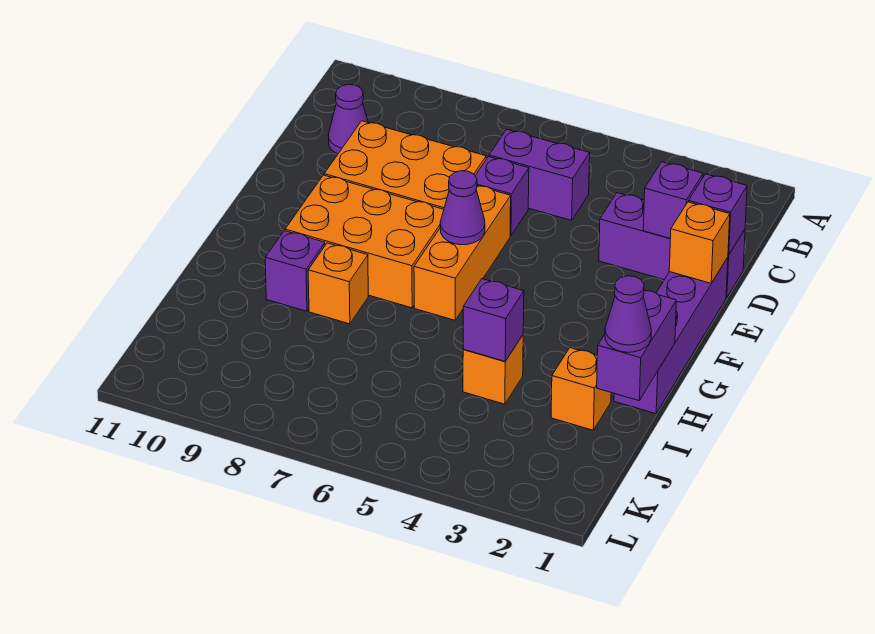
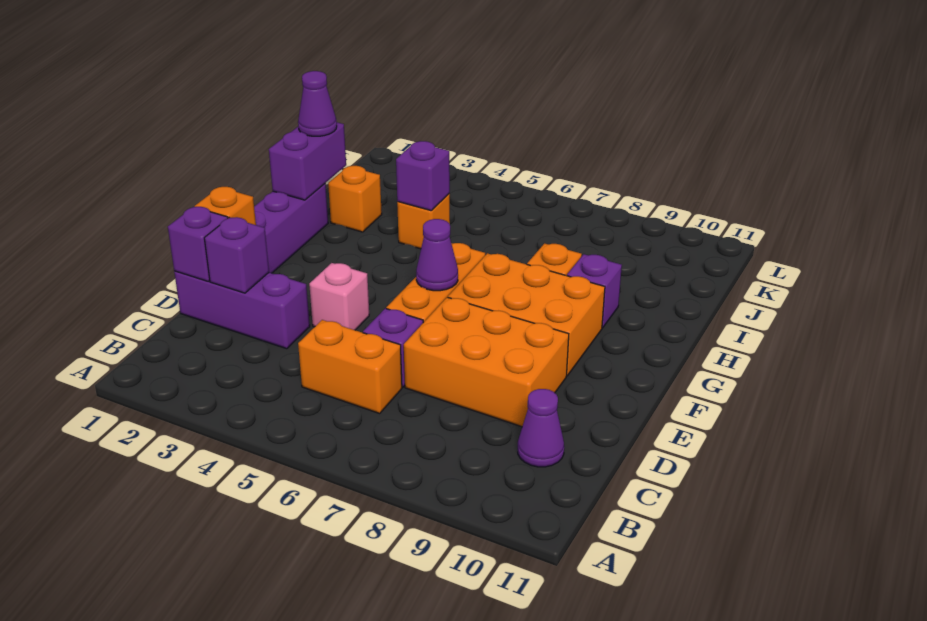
purple 1x2 brick [489,130,590,220] -> orange 1x2 brick [298,320,402,413]
none -> pink 1x1 brick [309,263,369,330]

